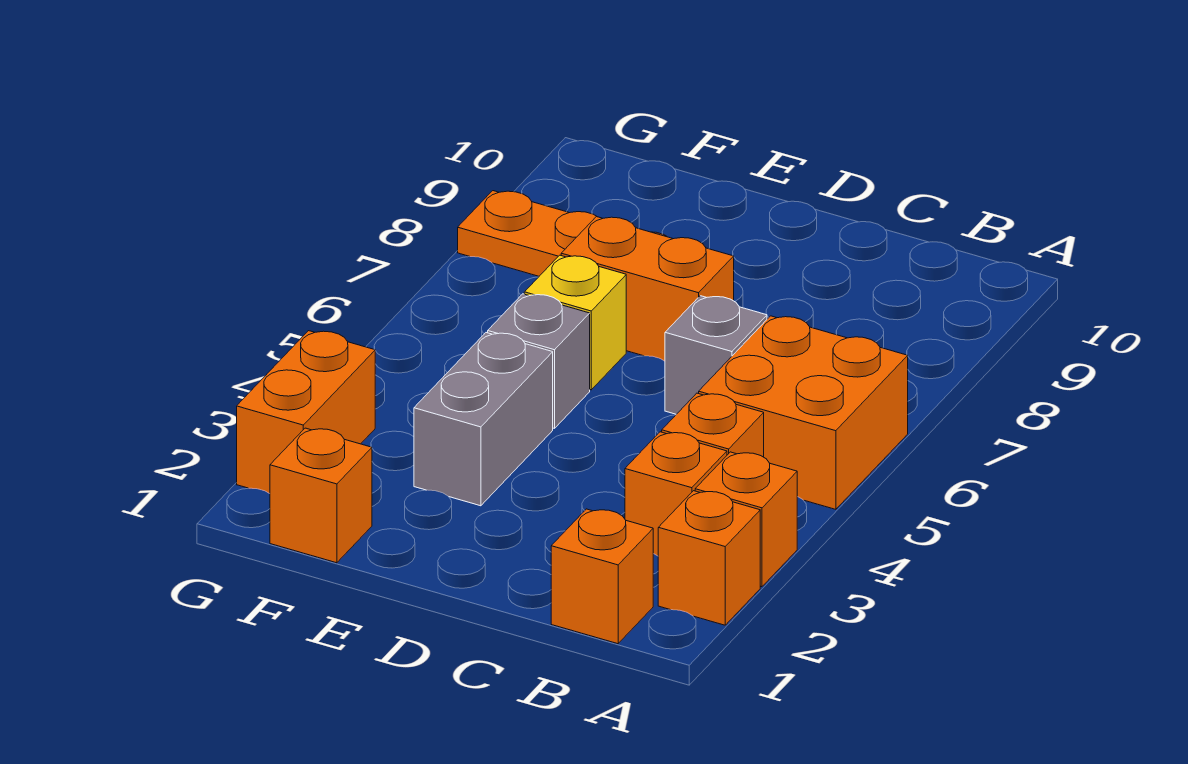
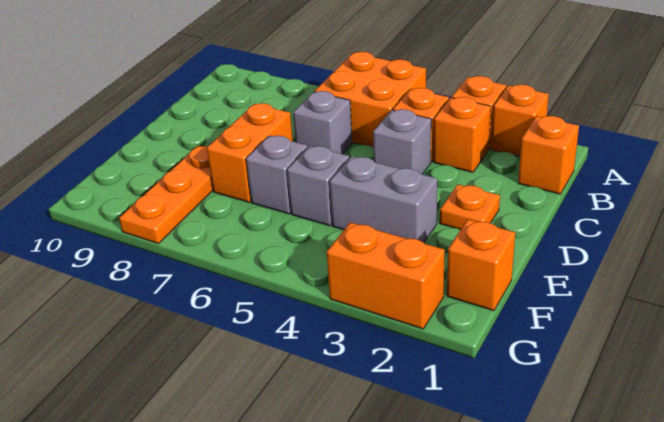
none -> grey 1x1 brick [373,109,431,174]
none -> orange 1x1 plate [440,185,500,230]
yellow 1x1 brick [524,255,626,390] -> grey 1x1 brick [246,136,308,214]

